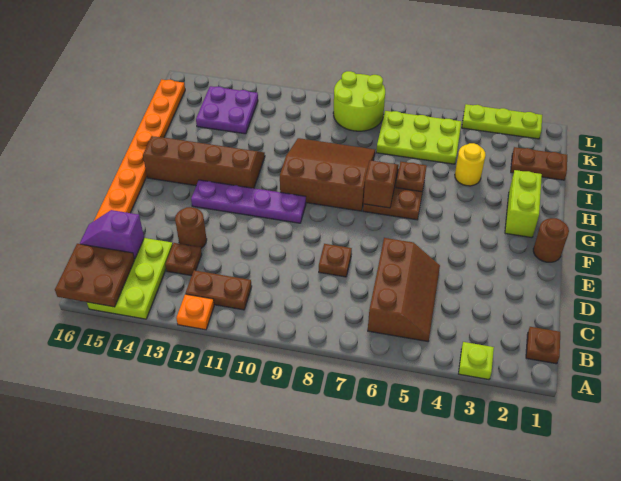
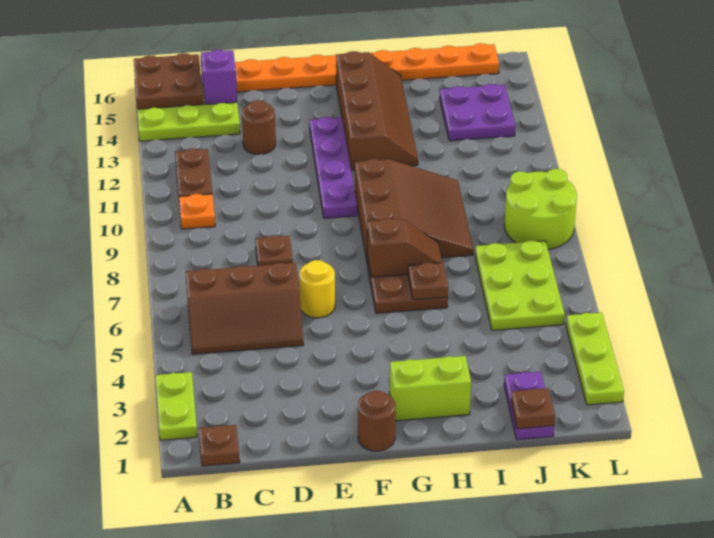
lime 1x1 plate [459,342,494,380] -> lime 1x2 plate [155,372,197,440]
orange 1x1 plate [176,294,214,330] -> orange 1x1 plate moved to [179,194,215,229]
brown 1x1 plate [165,243,202,276] -> brown 1x1 plate moved to [511,388,555,429]
yellow 1x1 round brick [455,143,486,186] -> yellow 1x1 round brick moved to [299,260,335,318]
brown 1x2 plate [511,147,567,180] -> purple 1x2 plate [504,372,554,440]

